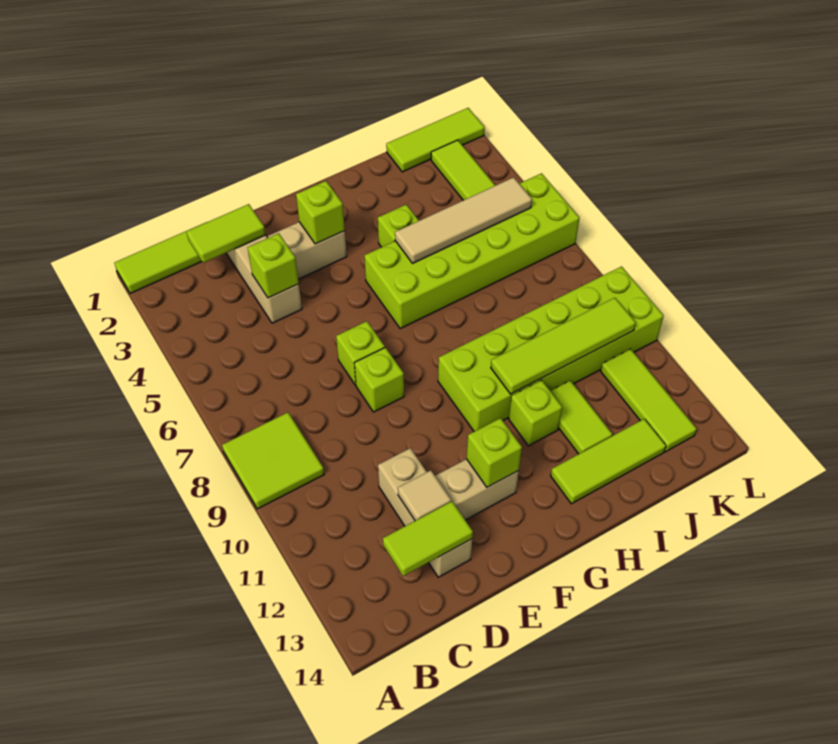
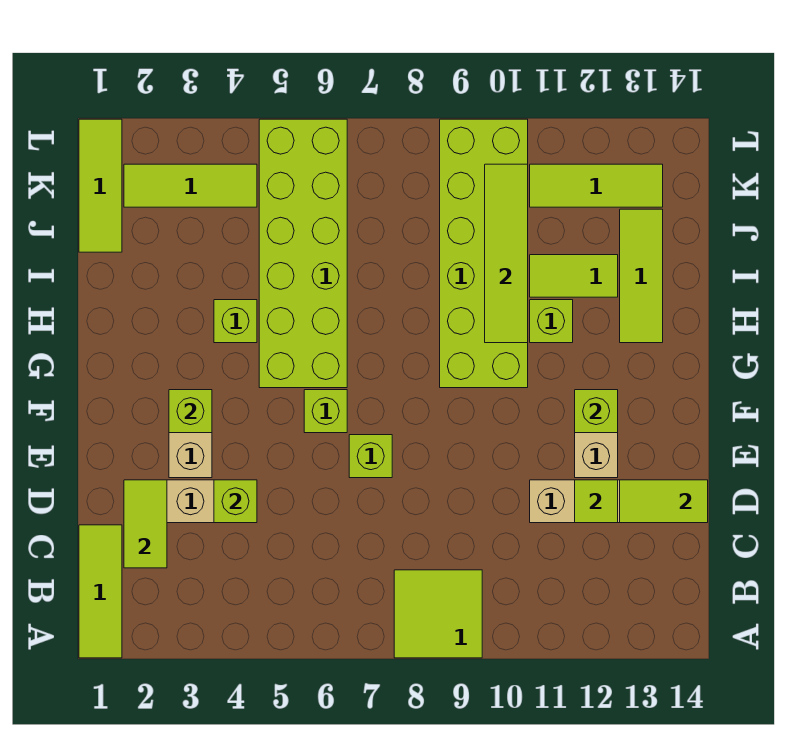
lime 1x2 tile [383,501,473,576] -> lime 1x2 tile turned to [620,480,708,523]
tan 1x1 tile [398,470,451,521] -> lime 1x1 tile [575,480,618,523]
lime 1x1 brick [354,347,404,412] -> lime 1x1 brick moved to [304,390,347,433]
tan 1x4 tile [395,177,532,263] -> none

